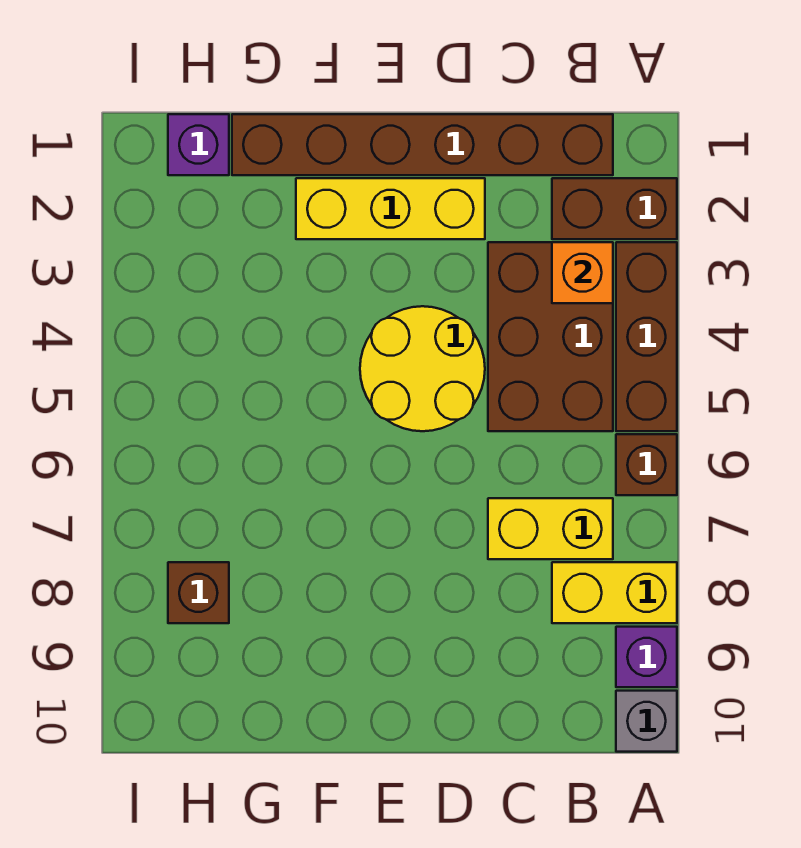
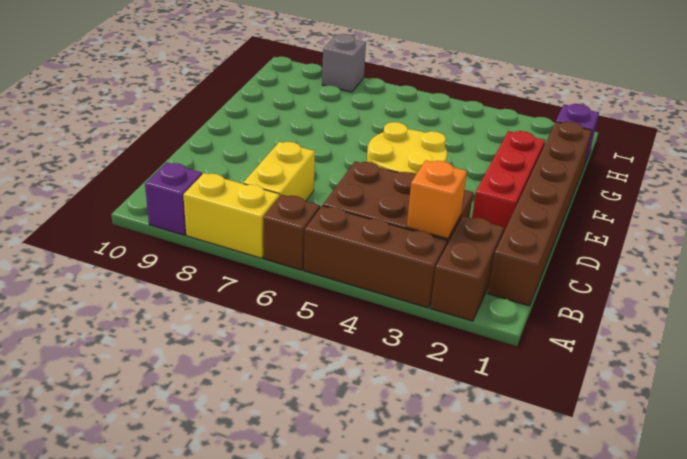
yellow 1x2 brick [552,562,677,623] -> yellow 1x2 brick turned to [183,173,280,258]
grey 1x1 brick [616,691,677,752] -> grey 1x1 brick moved to [322,34,366,92]
yellow 1x3 brick [296,178,485,239] -> red 1x3 brick [472,131,545,233]
brown 1x1 brick [168,562,229,623] -> none

